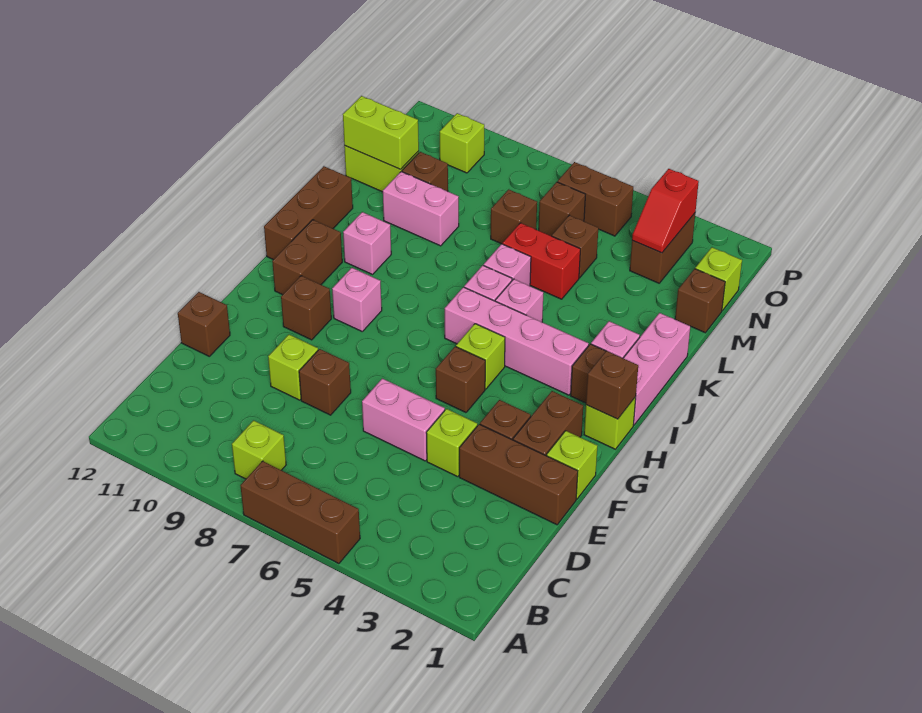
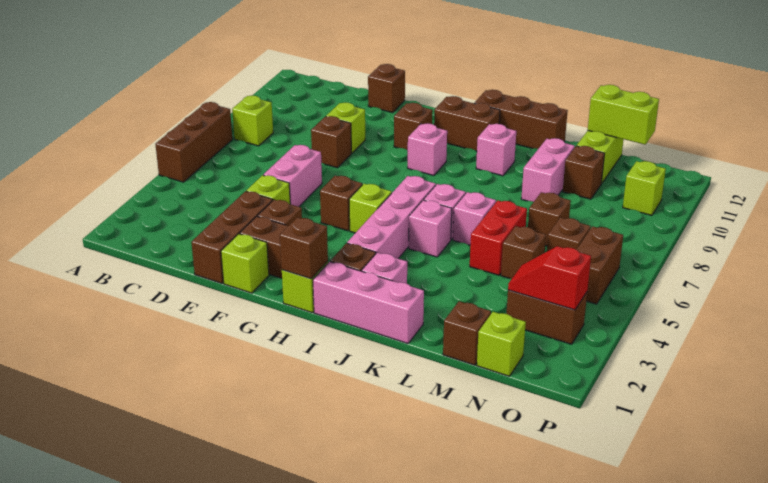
lime 1x2 brick [343,96,419,169] -> lime 1x2 brick turned to [588,85,659,145]

